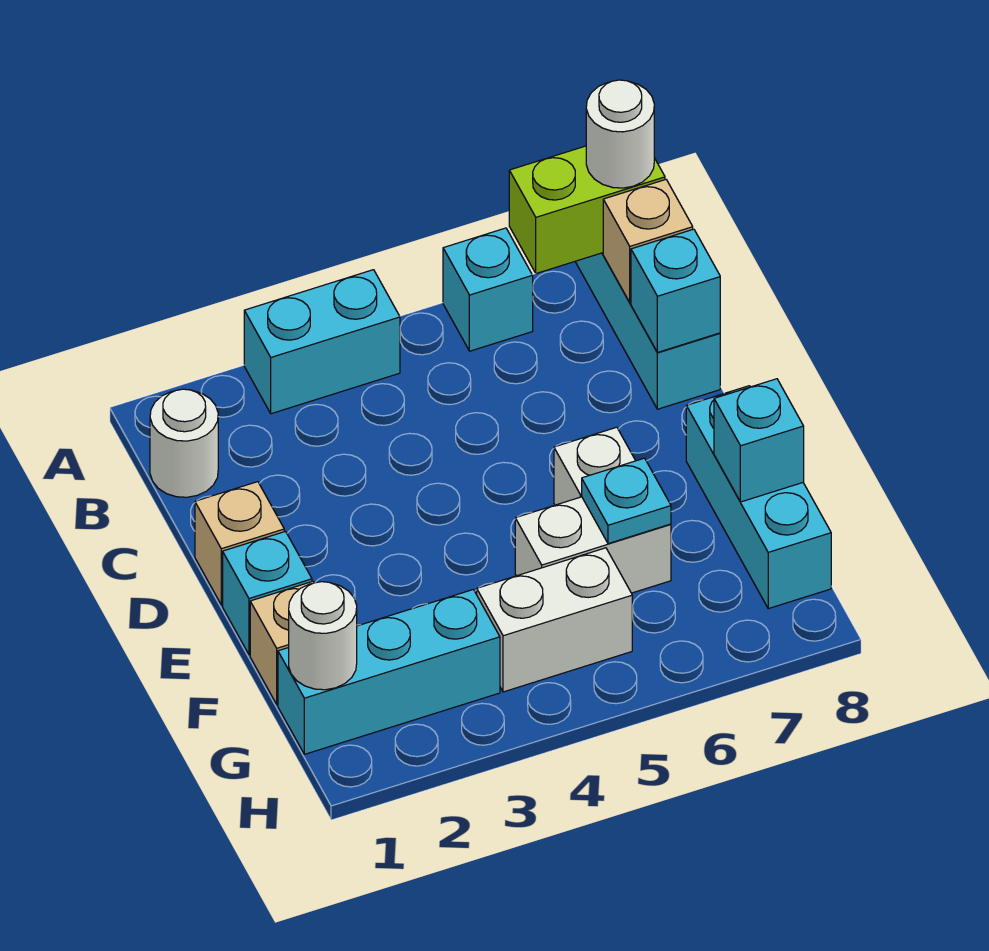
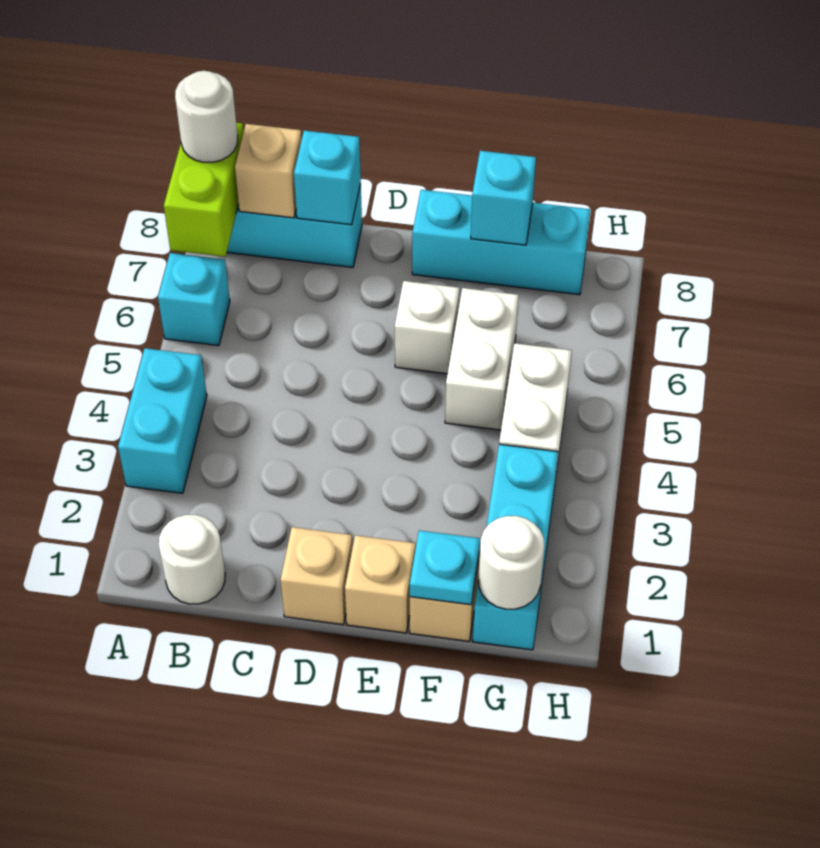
cyan 1x1 brick [223,532,312,655] -> tan 1x1 brick [345,535,416,633]
cyan 1x1 plate [582,458,671,544] -> cyan 1x1 plate moved to [410,530,480,605]

